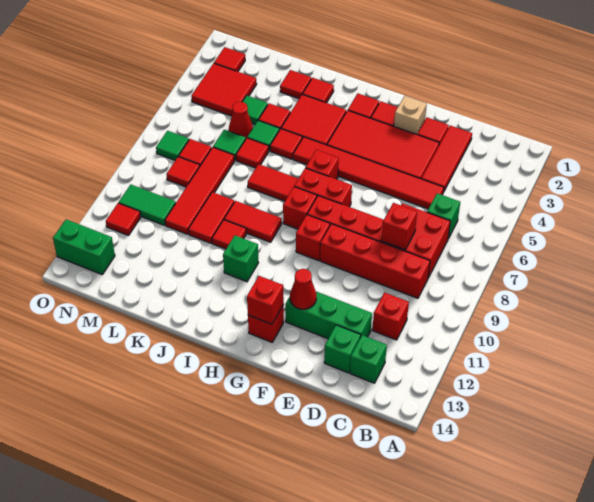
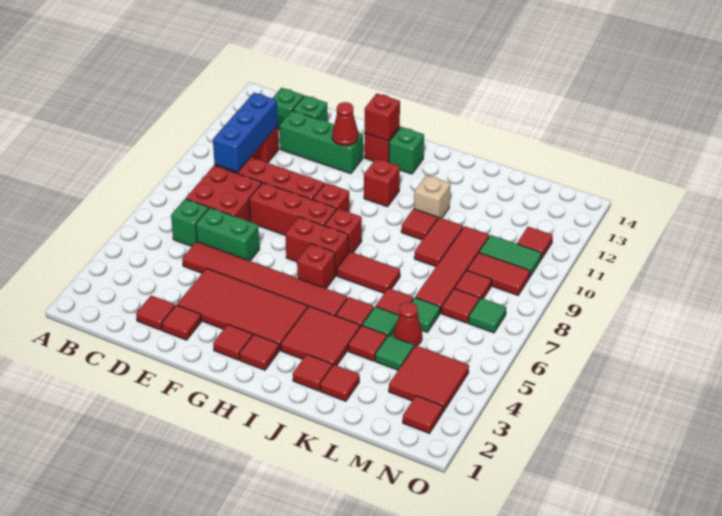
none -> blue 1x3 brick [213,93,278,172]
red 1x3 tile [421,126,472,192] -> red 1x1 tile [136,296,175,330]
red 1x1 brick [381,203,417,250] -> red 1x1 brick moved to [364,159,400,207]
tan 1x1 brick [394,96,427,134] -> tan 1x1 brick moved to [414,175,450,218]
red 1x2 tile [224,201,282,242] -> red 1x2 tile moved to [467,252,530,295]
green 1x1 brick [223,236,258,282] -> green 1x1 brick moved to [389,127,424,174]
green 1x2 brick [53,219,115,274] -> green 1x2 brick moved to [196,208,259,261]

